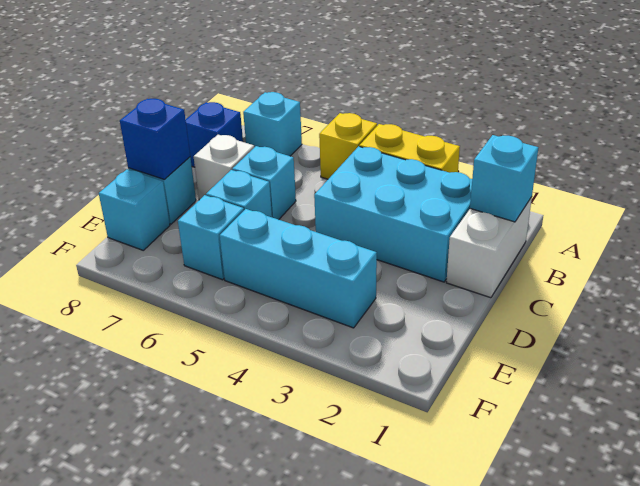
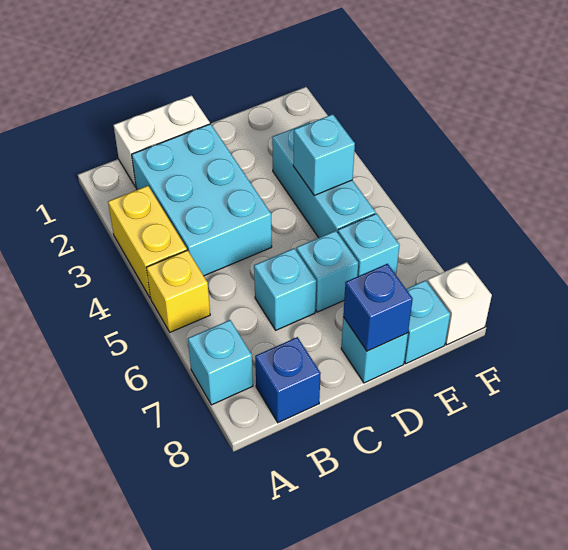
cyan 1x1 brick [470,135,538,222] -> cyan 1x1 brick moved to [293,114,355,195]
white 1x1 brick [194,135,254,200] -> white 1x1 brick moved to [427,262,492,345]

